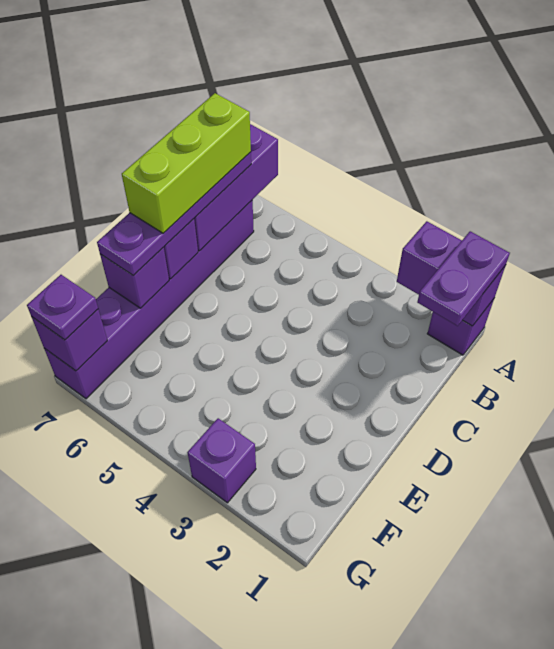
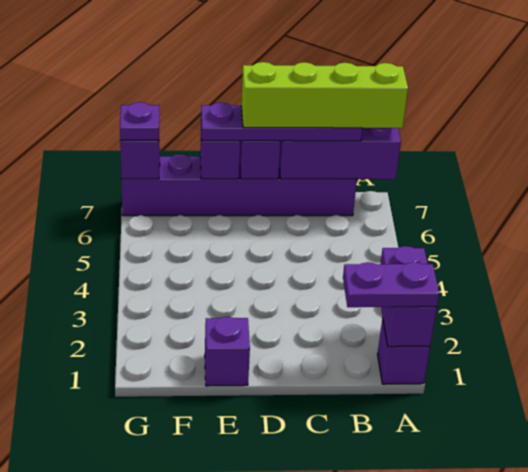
lime 1x3 brick [122,93,251,233] -> lime 1x4 brick [241,62,408,128]
purple 1x1 brick [188,418,256,503] -> purple 1x1 brick moved to [205,317,250,386]

